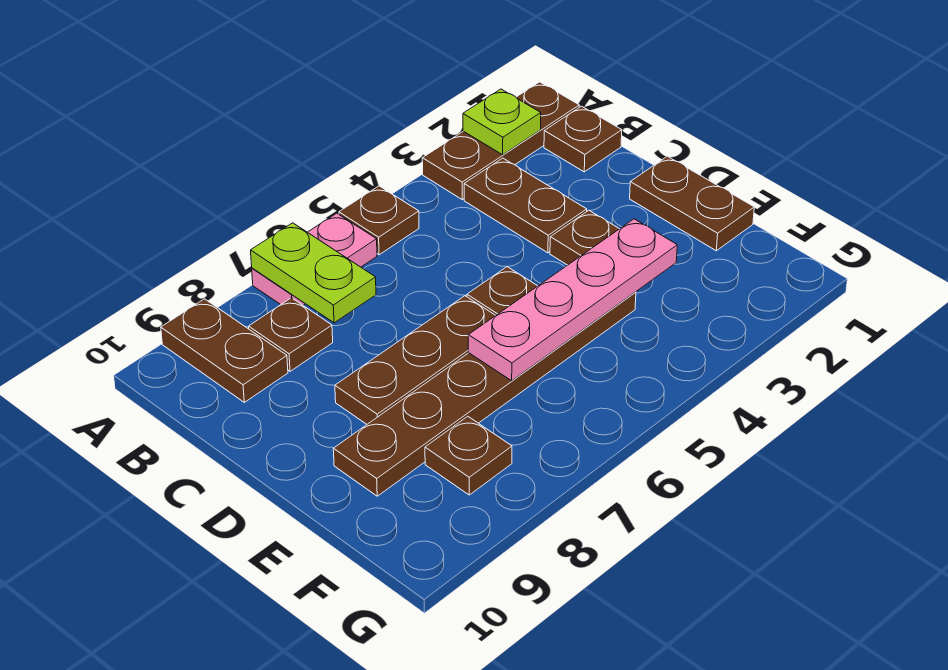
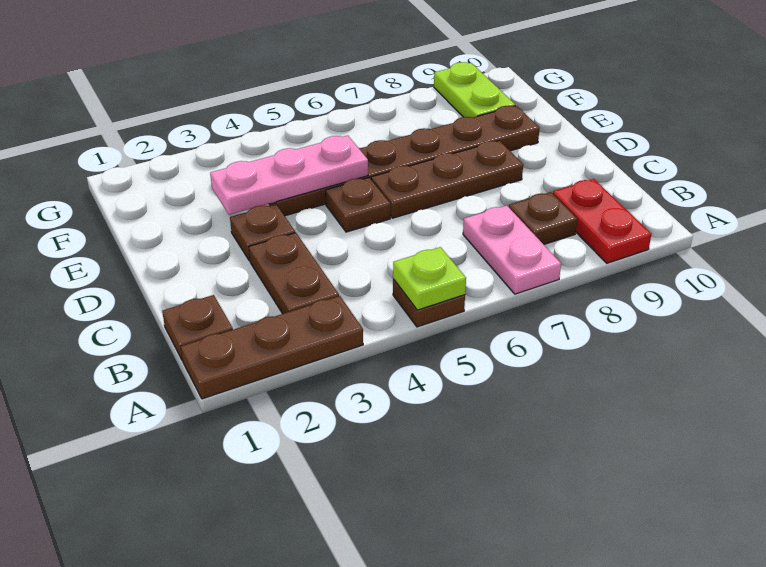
lime 1x1 plate [463,89,541,155] -> lime 1x1 plate moved to [393,247,466,310]
pink 1x2 plate [252,213,377,305] -> pink 1x2 plate turned to [463,205,561,294]
lime 1x2 plate [251,223,376,323] -> lime 1x2 plate moved to [434,62,515,118]
brown 1x2 plate [161,299,288,402] -> red 1x2 plate [553,179,651,263]
brown 1x2 plate [630,156,754,251] -> none
pink 1x4 plate [468,219,677,381] -> pink 1x3 plate [210,135,368,215]
brown 1x1 plate [425,416,512,495] -> none

